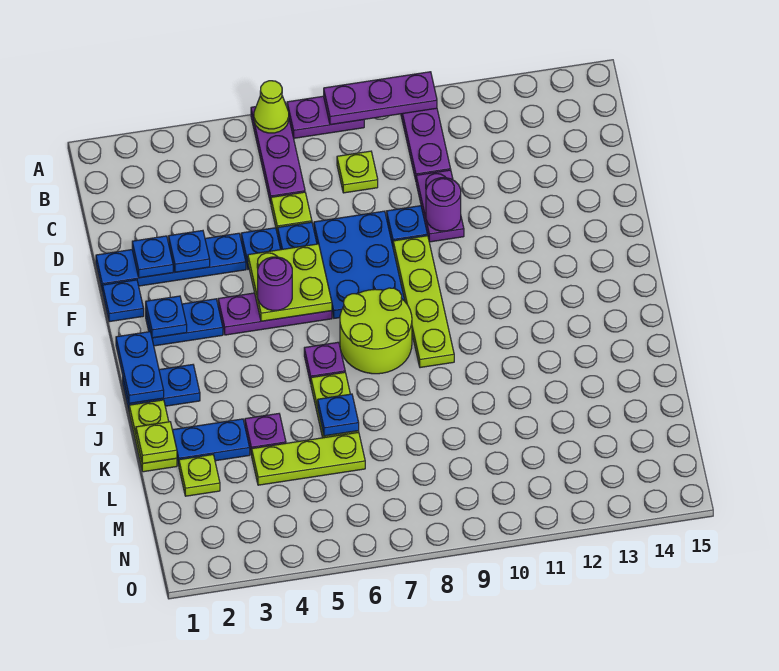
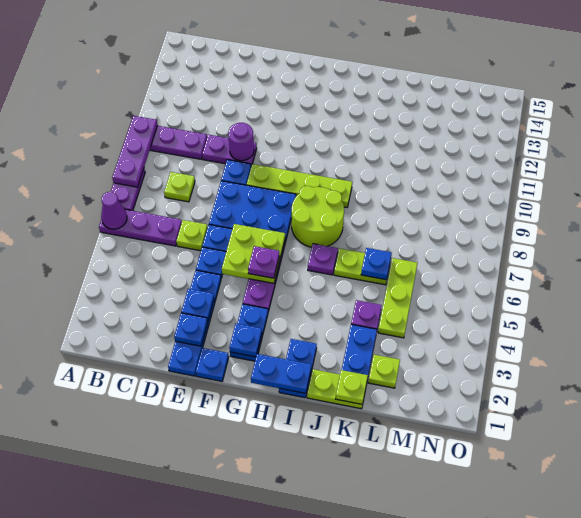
lime 1x1 cone [254,81,289,133] -> purple 1x1 cone [101,192,127,229]
purple 1x1 round brick [258,257,292,310] -> purple 1x1 plate [248,246,279,278]

